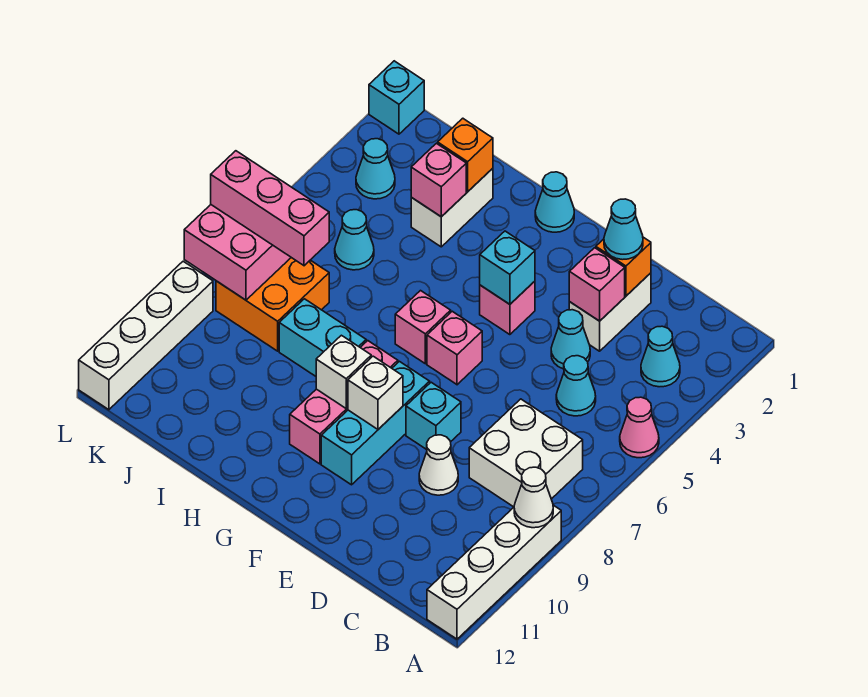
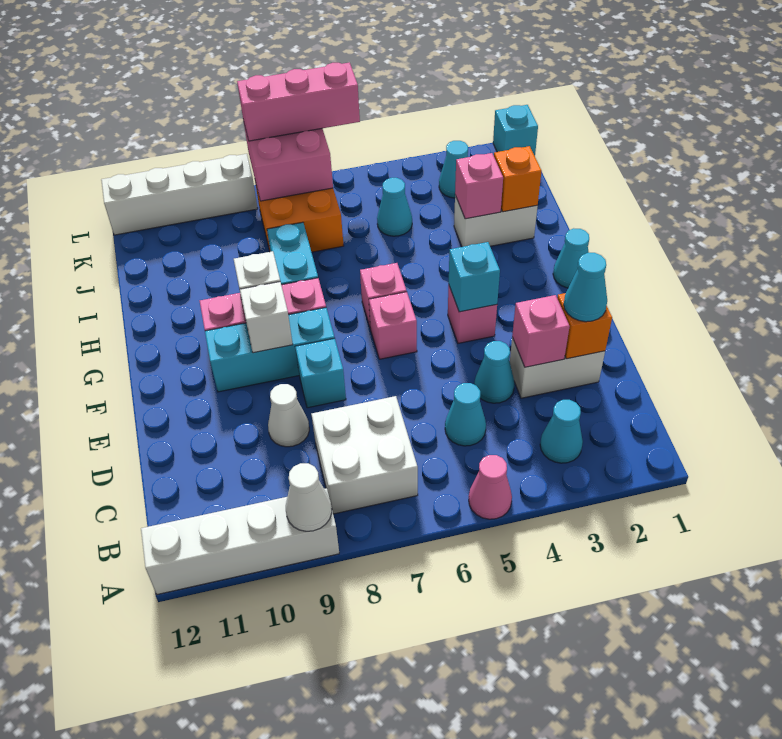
pink 1x3 brick [211,151,329,266] -> pink 1x3 brick turned to [237,62,360,141]

